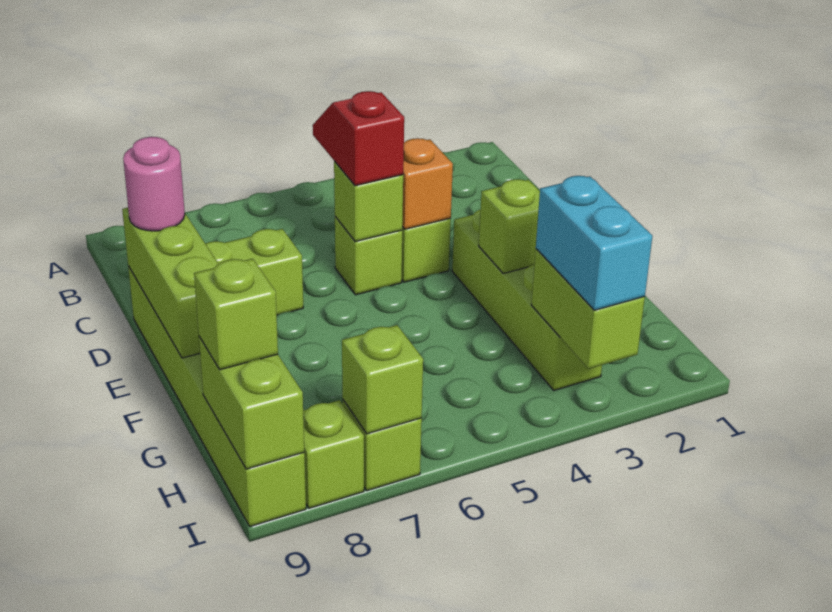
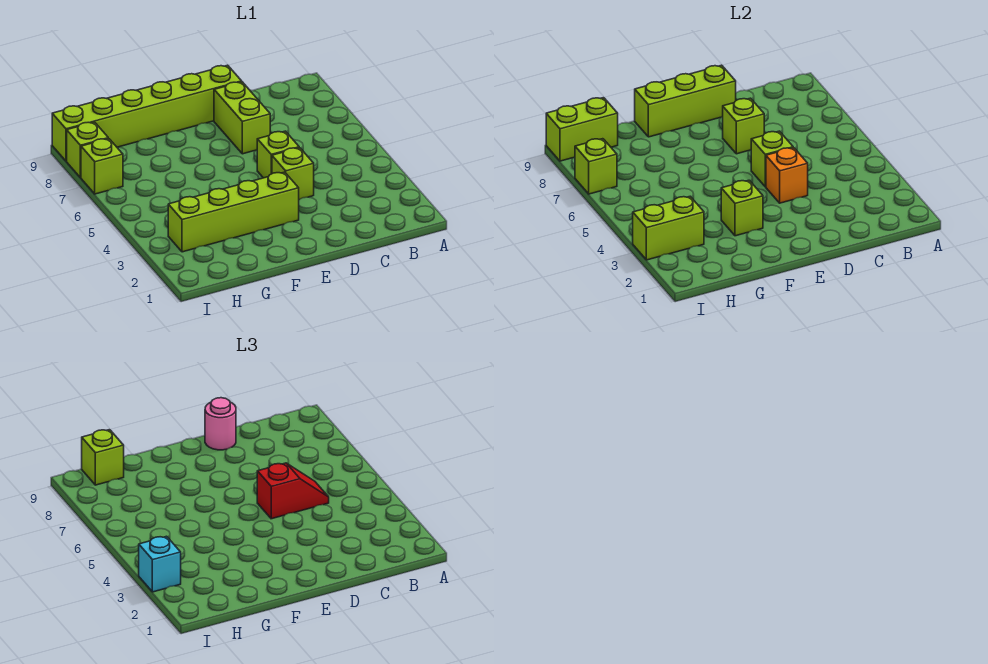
none -> lime 1x1 brick [723,98,764,154]
cyan 1x2 brick [536,176,652,310] -> cyan 1x1 brick [139,536,181,592]

